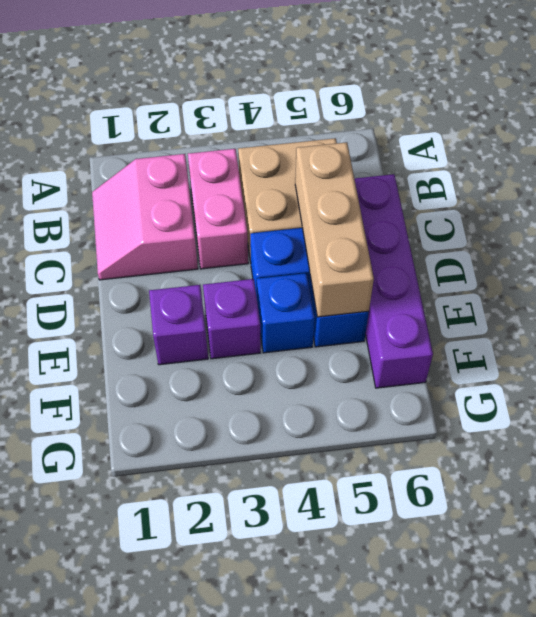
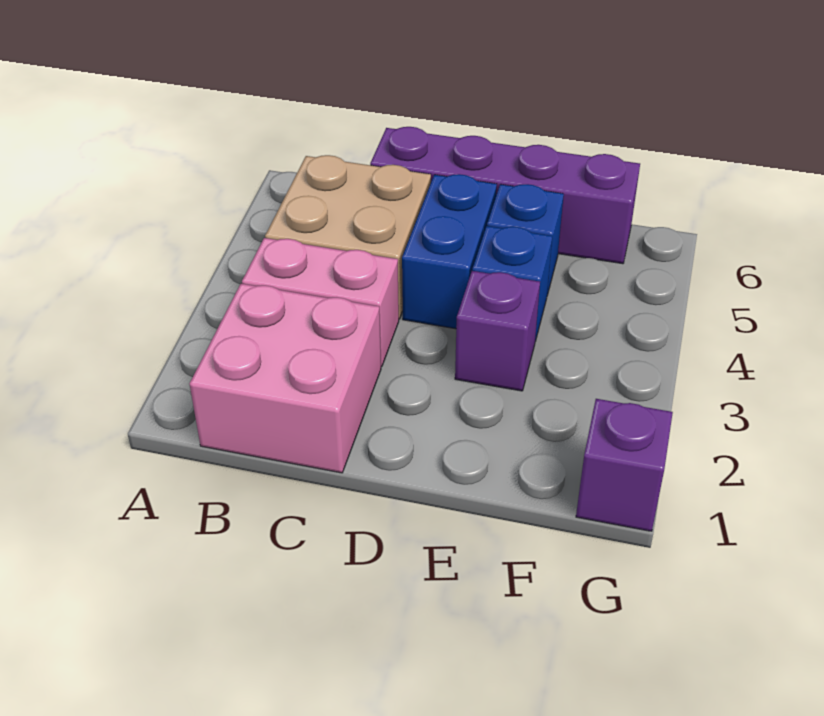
pink 2x2 slope [92,154,198,280] -> pink 2x2 brick [190,284,381,473]
tan 1x3 brick [295,142,374,317] -> none
purple 1x1 brick [149,285,208,365] -> purple 1x1 brick moved to [576,399,673,531]

